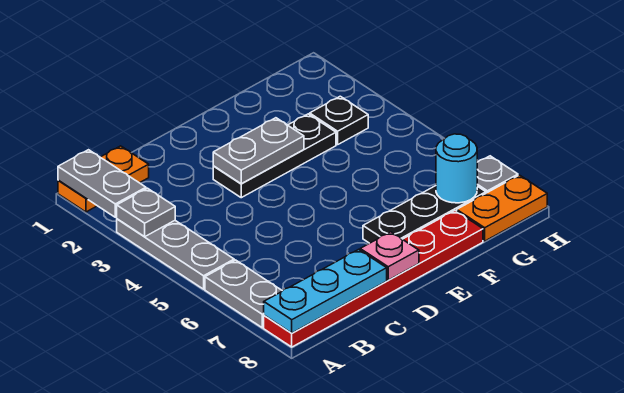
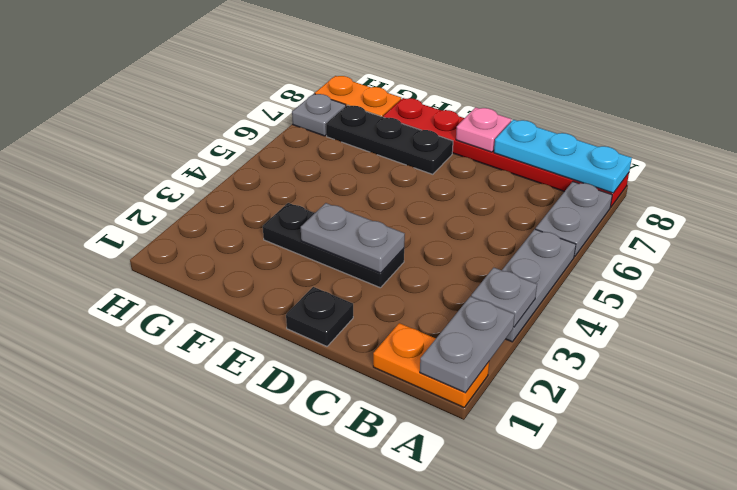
black 1x1 plate [310,96,368,145] -> black 1x1 plate moved to [286,287,353,346]
cyan 1x1 round brick [436,134,477,203] -> none

